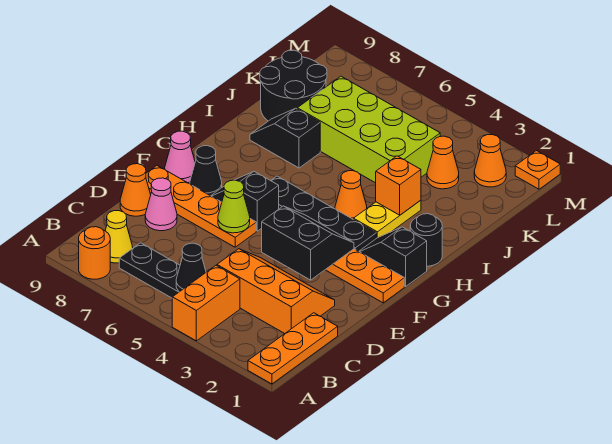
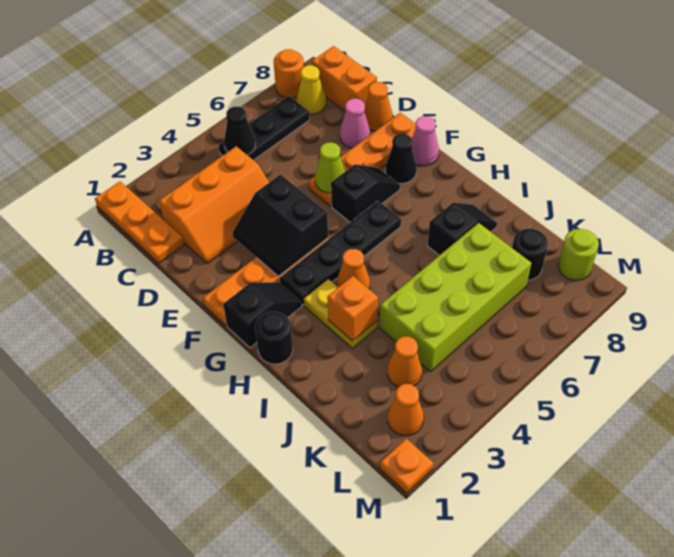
orange 1x2 brick [172,266,240,341] -> orange 1x2 brick moved to [312,46,377,111]
black 2x2 slope [262,206,354,280] -> black 2x2 slope turned to [233,175,328,276]
black 2x2 round brick [260,50,327,121] -> black 1x1 round brick [512,229,548,280]
none -> lime 1x1 round brick [558,229,599,280]

